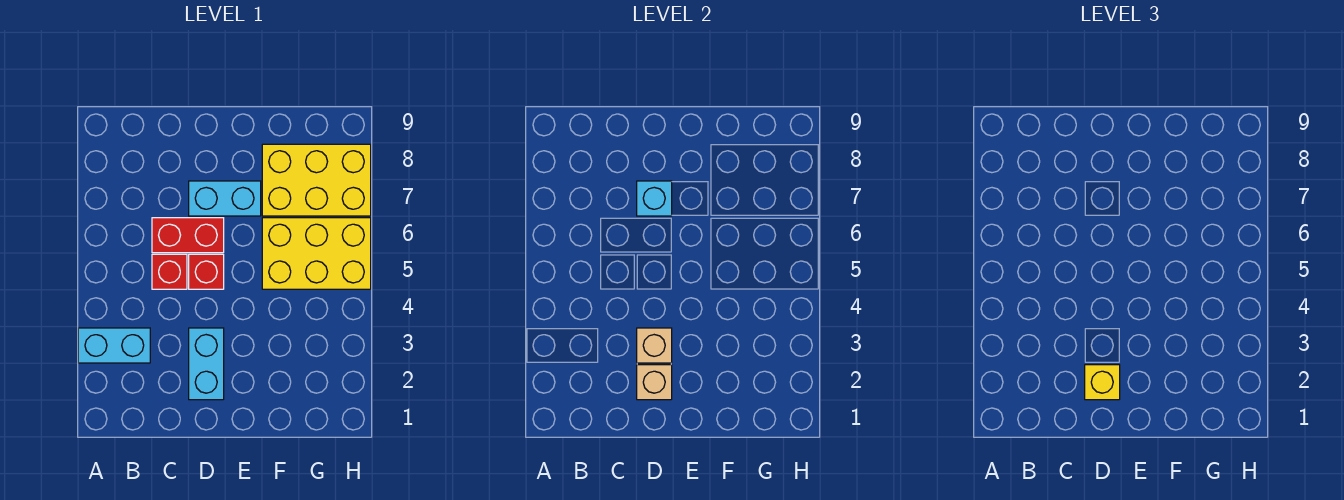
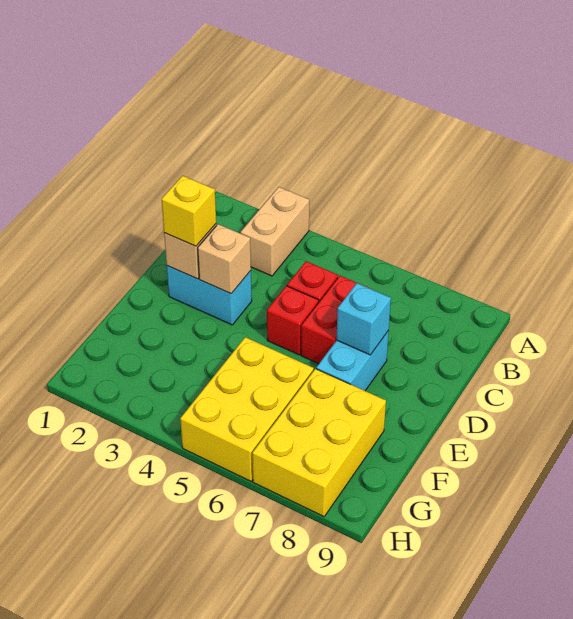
cyan 1x2 brick [78,328,150,363] -> tan 1x2 brick [241,187,309,276]

